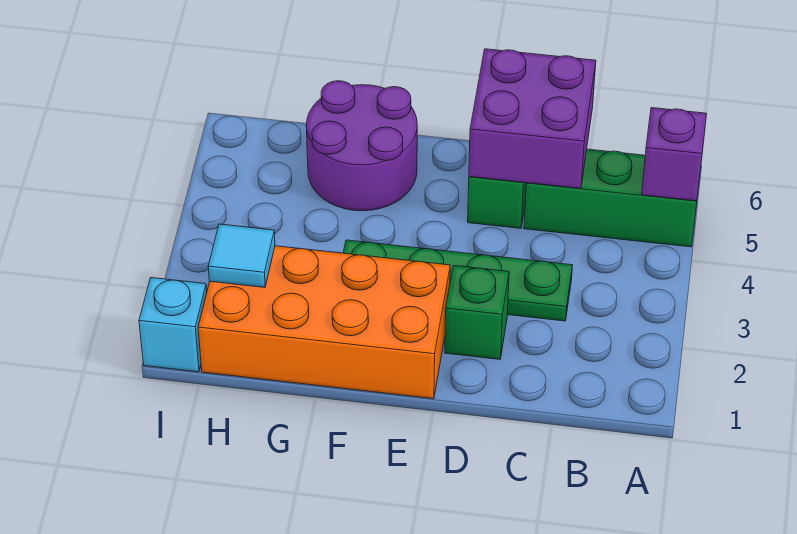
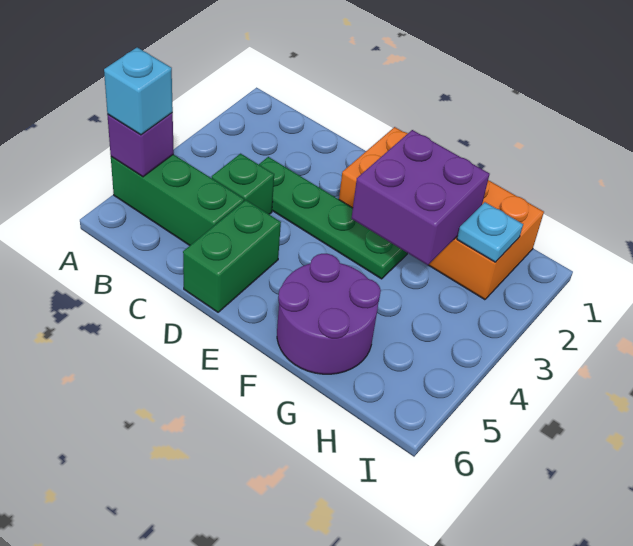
purple 2x2 brick [469,49,596,188] -> purple 2x2 brick moved to [351,130,490,265]
green 1x1 brick [445,265,509,359] -> green 1x1 brick moved to [212,154,274,214]
cyan 1x1 tile [208,224,275,287] -> cyan 1x1 plate [457,202,523,262]
cyan 1x1 brick [139,278,207,372] -> cyan 1x1 brick moved to [104,47,173,135]

